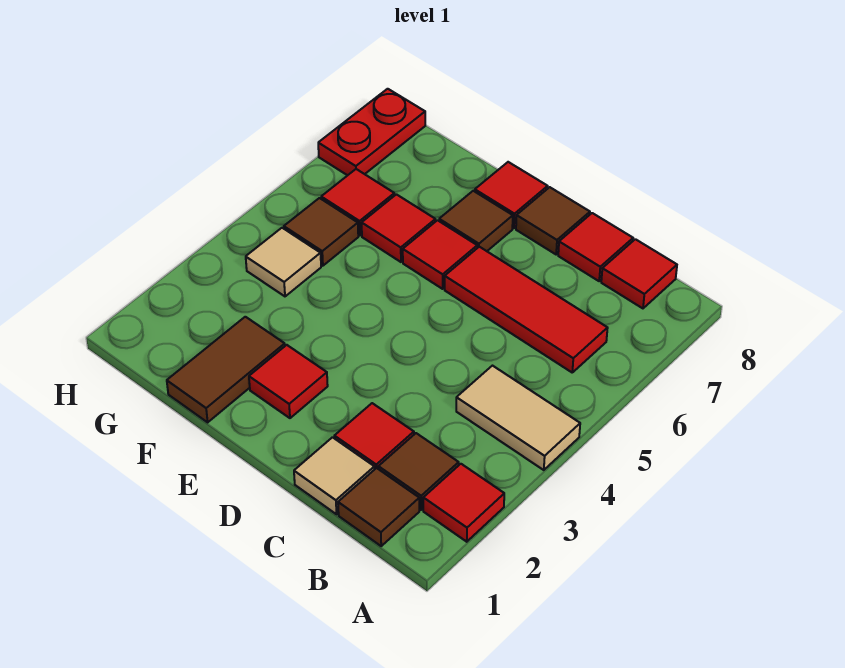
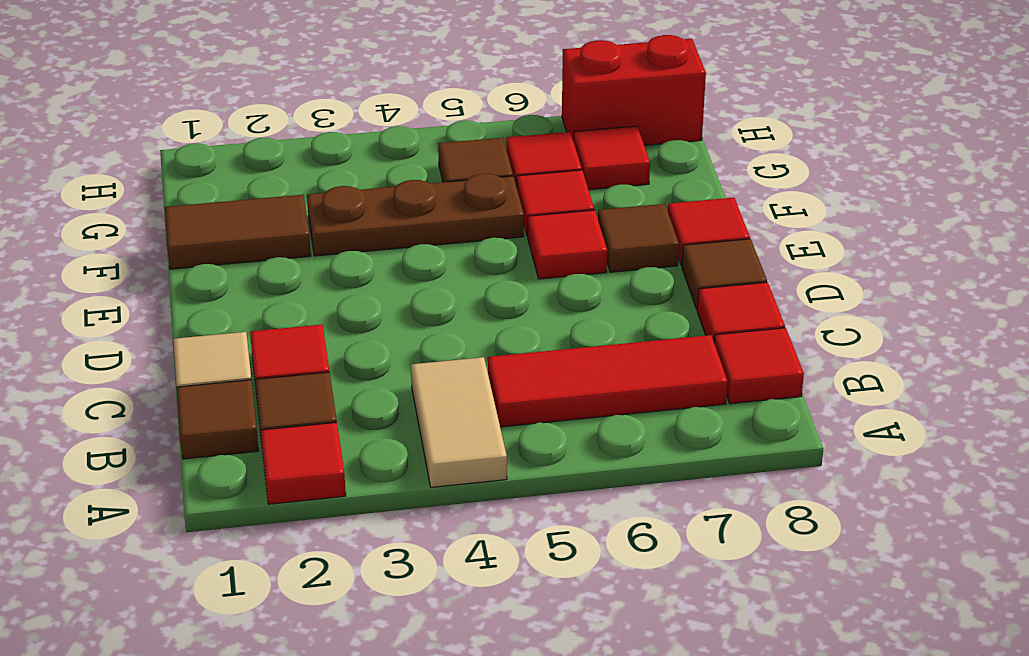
red 1x3 tile [445,247,608,372] -> red 1x3 tile turned to [488,335,728,427]
red 1x1 tile [249,345,328,418] -> red 1x1 tile moved to [573,126,650,190]
none -> brown 1x3 plate [307,174,524,256]
tan 1x1 tile [246,228,321,296] -> none
red 1x2 plate [318,89,425,175] -> red 1x2 brick [562,35,706,145]

